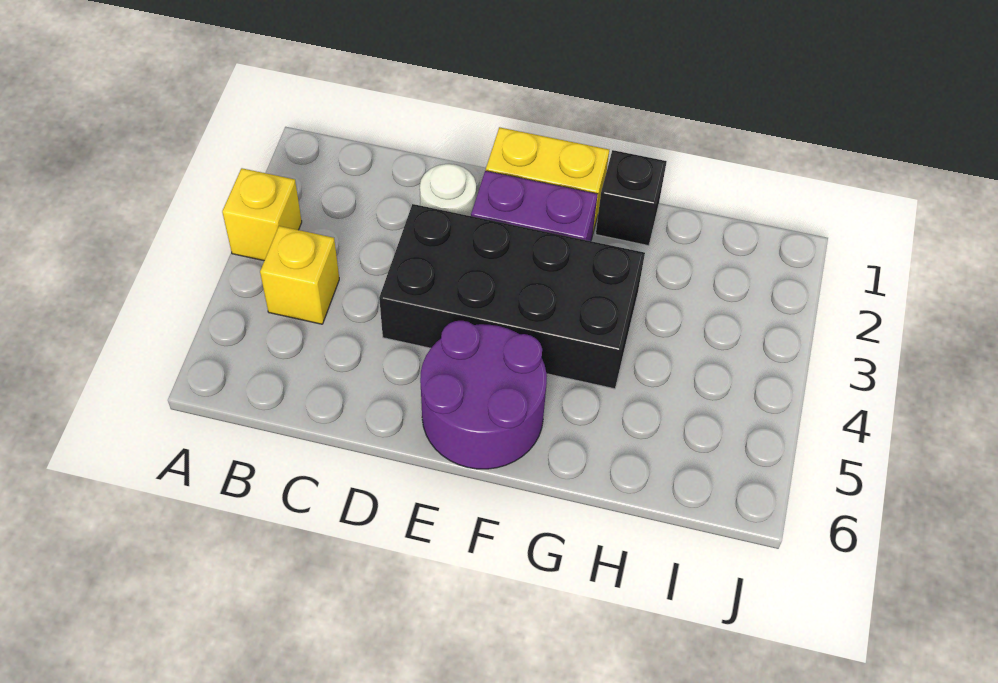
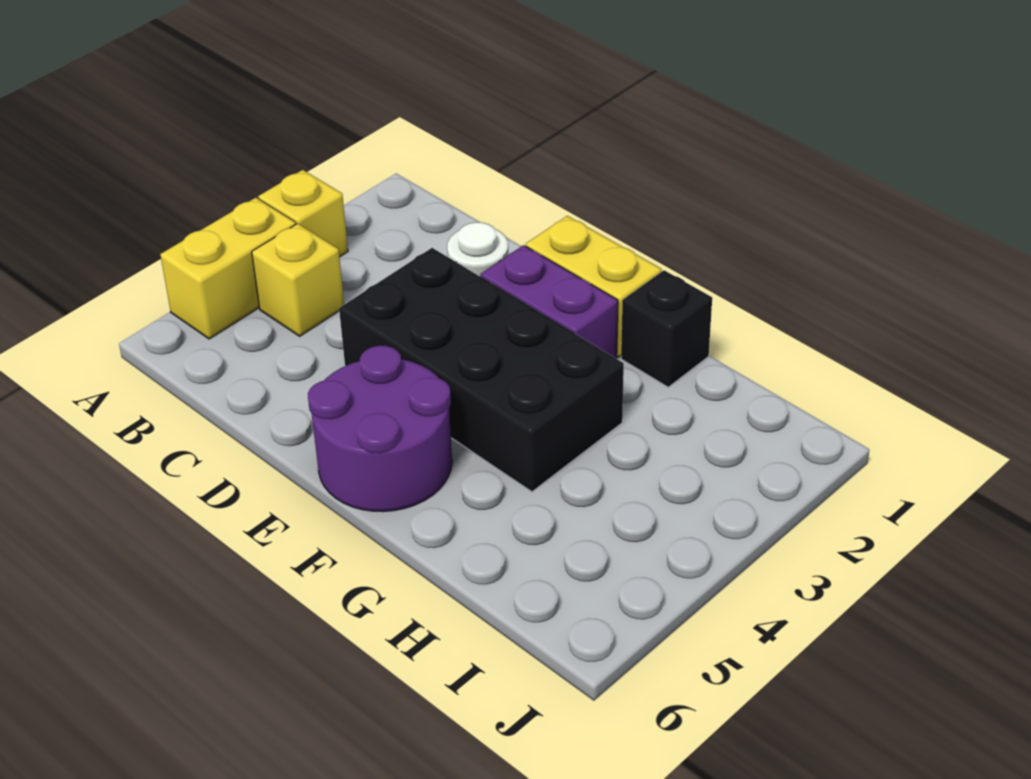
none -> yellow 1x2 brick [160,198,296,339]

